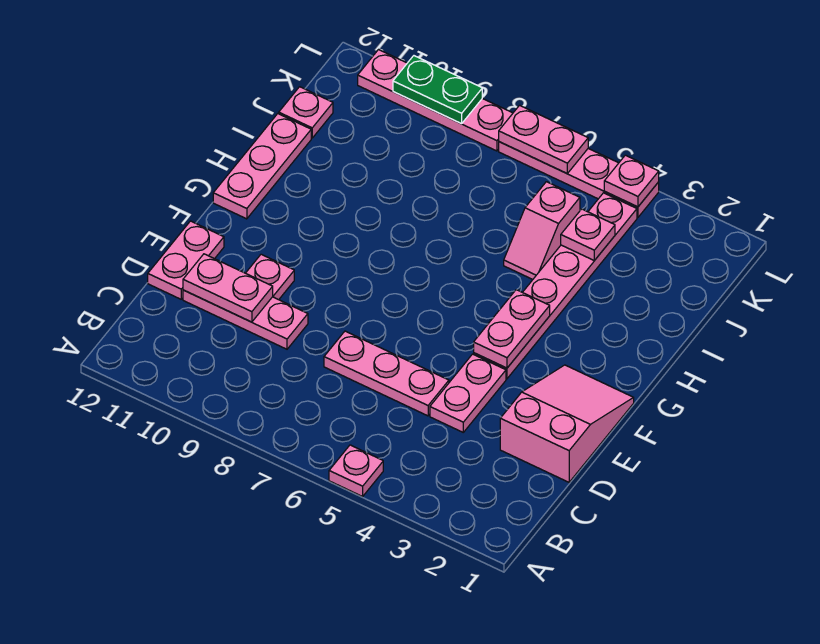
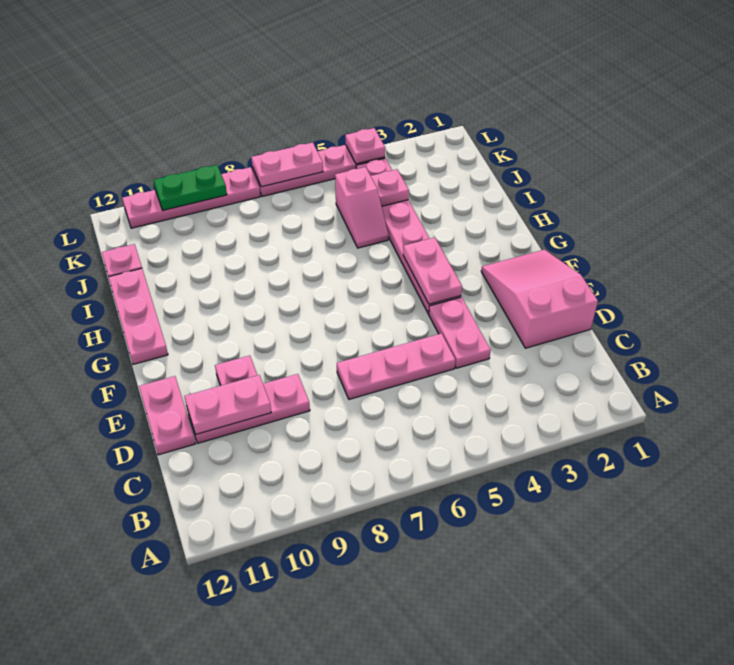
pink 1x1 plate [329,445,383,496] -> none

